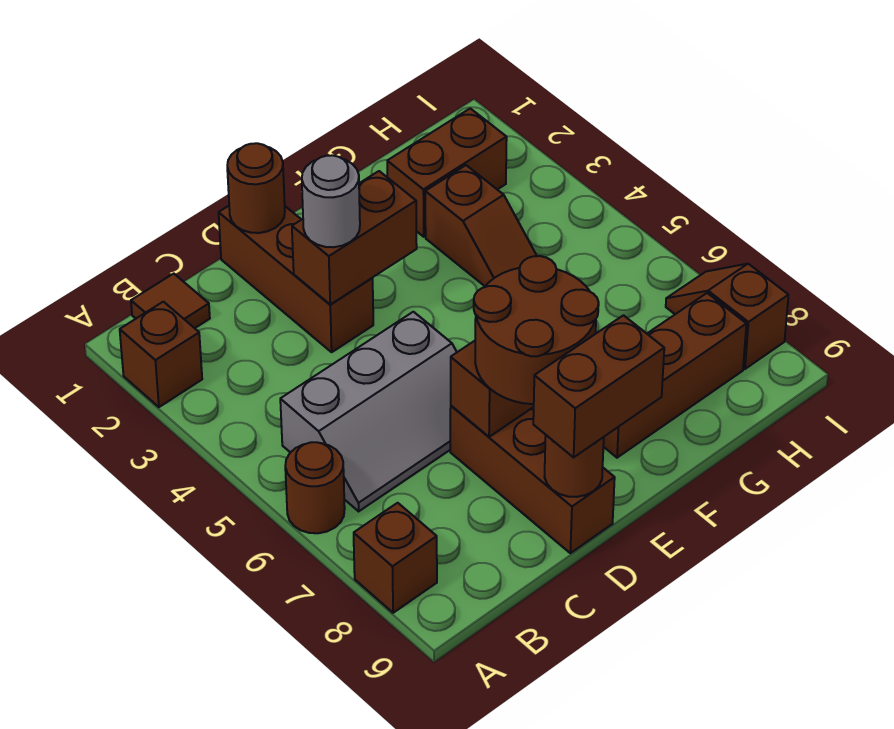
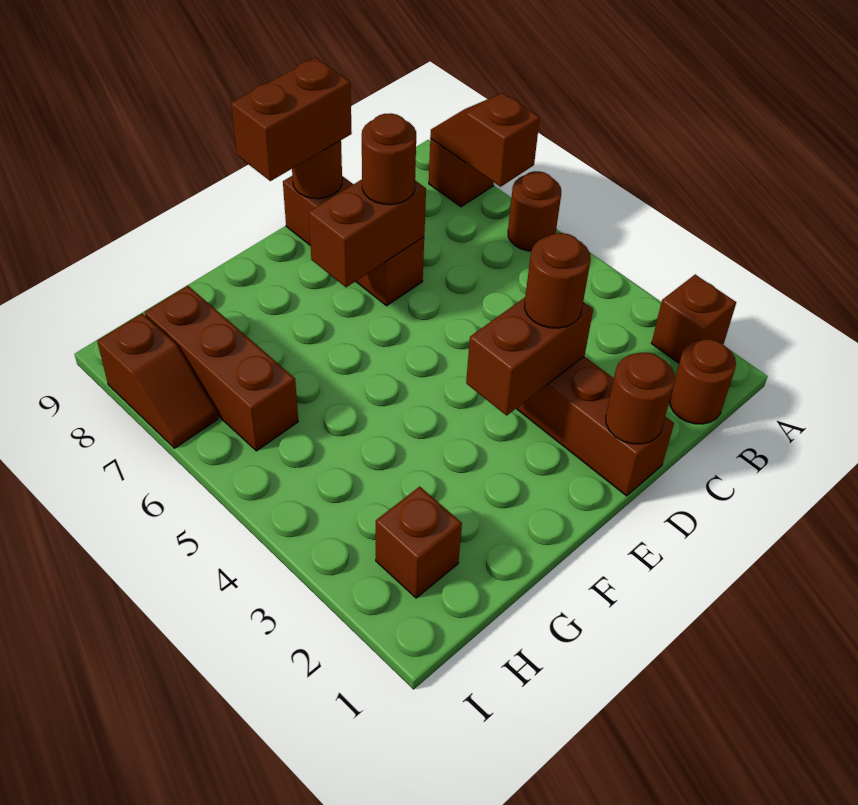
brown 1x1 tile [131,274,210,328] -> brown 1x1 round brick [669,339,736,424]
grey 2x3 slope [280,312,457,511] -> none
grey 1x1 round brick [302,155,360,247] -> brown 1x1 round brick [525,233,591,328]
brown 2x2 round brick [474,256,599,404] -> brown 1x1 round brick [362,113,416,205]
brown 1x3 brick [603,293,746,458] -> brown 1x3 brick turned to [145,286,298,451]
brown 1x2 brick [387,108,507,237] -> brown 1x1 brick [376,487,462,598]
brown 1x2 slope [425,165,537,286] -> brown 1x2 slope moved to [430,93,540,187]

